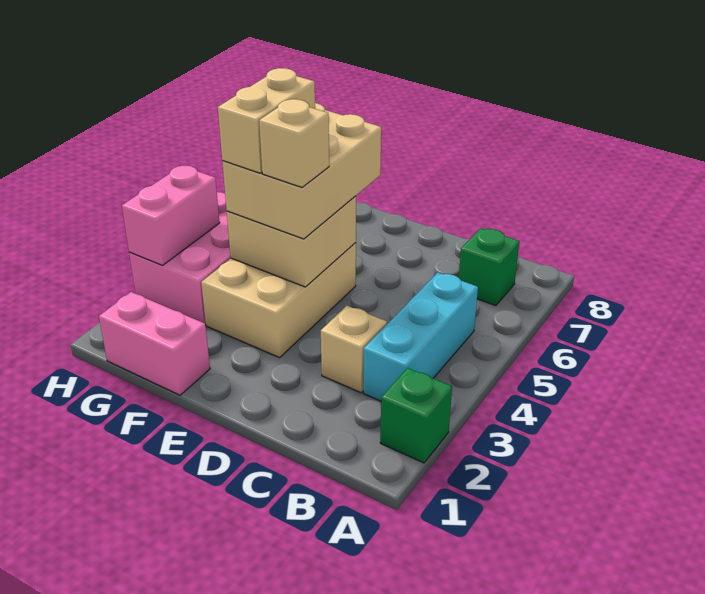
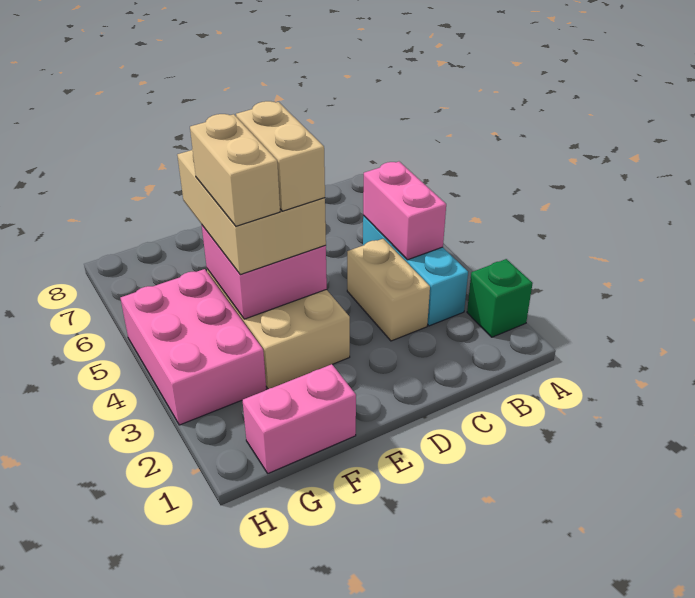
green 1x1 brick [459,228,520,306] -> none
tan 1x1 brick [321,306,387,393] -> tan 1x2 brick [347,239,430,341]
tan 2x2 brick [227,196,356,287] -> pink 2x2 brick [202,225,327,319]
tan 1x1 brick [259,99,329,188] -> tan 1x2 brick [236,101,325,211]
pink 1x2 brick [122,166,220,265] -> pink 1x2 brick moved to [363,162,446,260]

